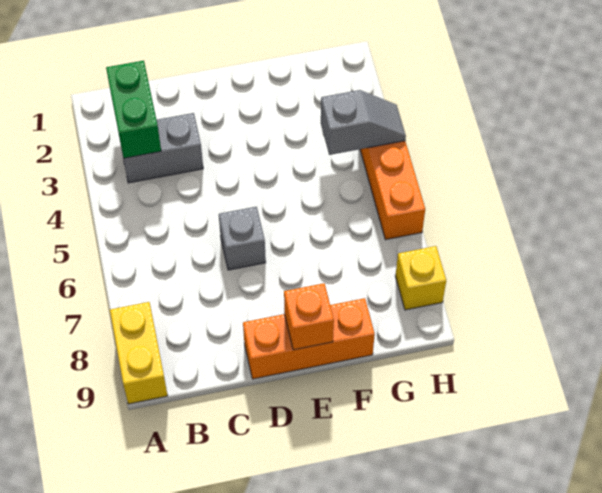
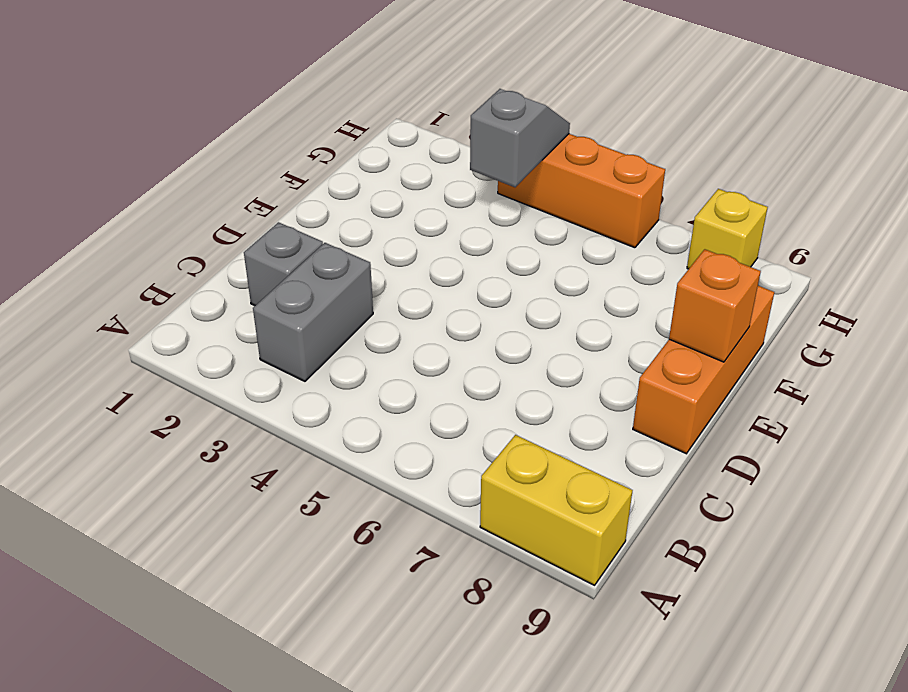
green 1x2 brick [106,61,161,158] -> none
grey 1x1 brick [219,207,266,270] -> grey 1x1 brick moved to [244,222,323,306]

